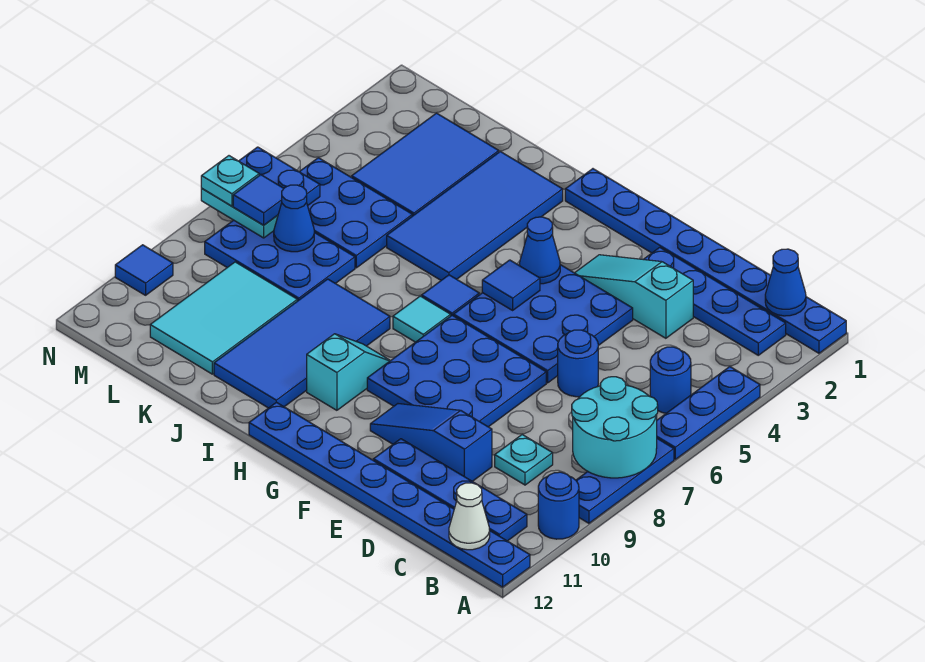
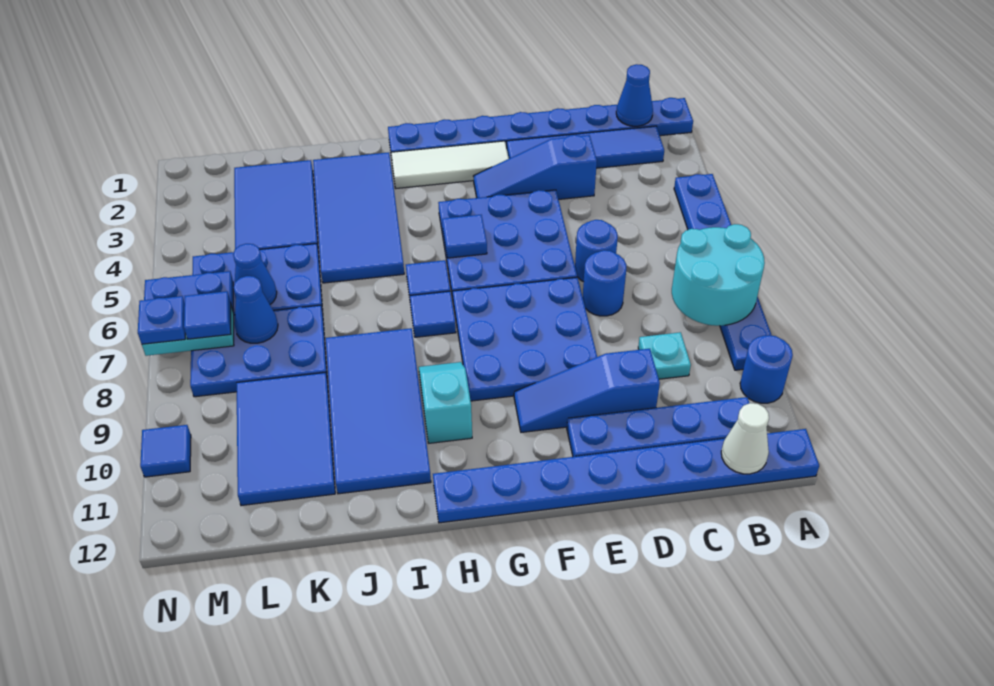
blue 1x4 plate [643,247,786,355] -> blue 1x4 tile [507,126,664,168]
blue 1x1 round brick [650,347,691,413] -> blue 1x1 round brick moved to [583,250,626,316]
cyan 1x3 slope [575,255,693,338] -> blue 1x3 slope [474,135,597,199]
none -> white 1x3 tile [391,141,509,188]
blue 1x1 cone [520,217,560,284] -> blue 1x1 cone moved to [233,244,277,304]
cyan 1x1 tile [393,296,451,342] -> blue 1x1 tile [410,291,456,337]
cyan 2x3 tile [150,262,297,374] -> blue 2x3 tile [236,373,335,506]
cyan 1x1 plate [201,156,259,206] -> blue 1x1 plate [138,296,185,344]

